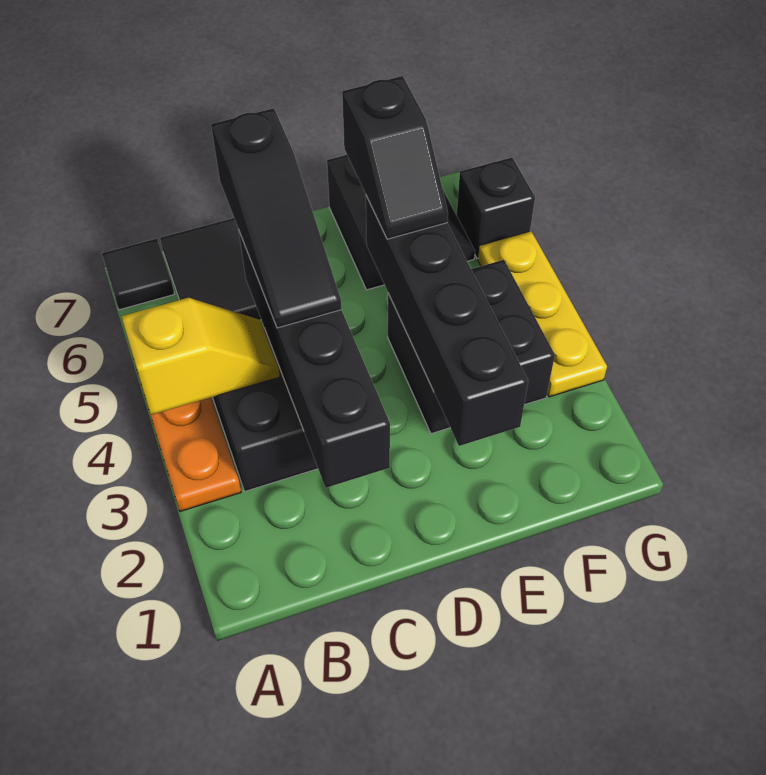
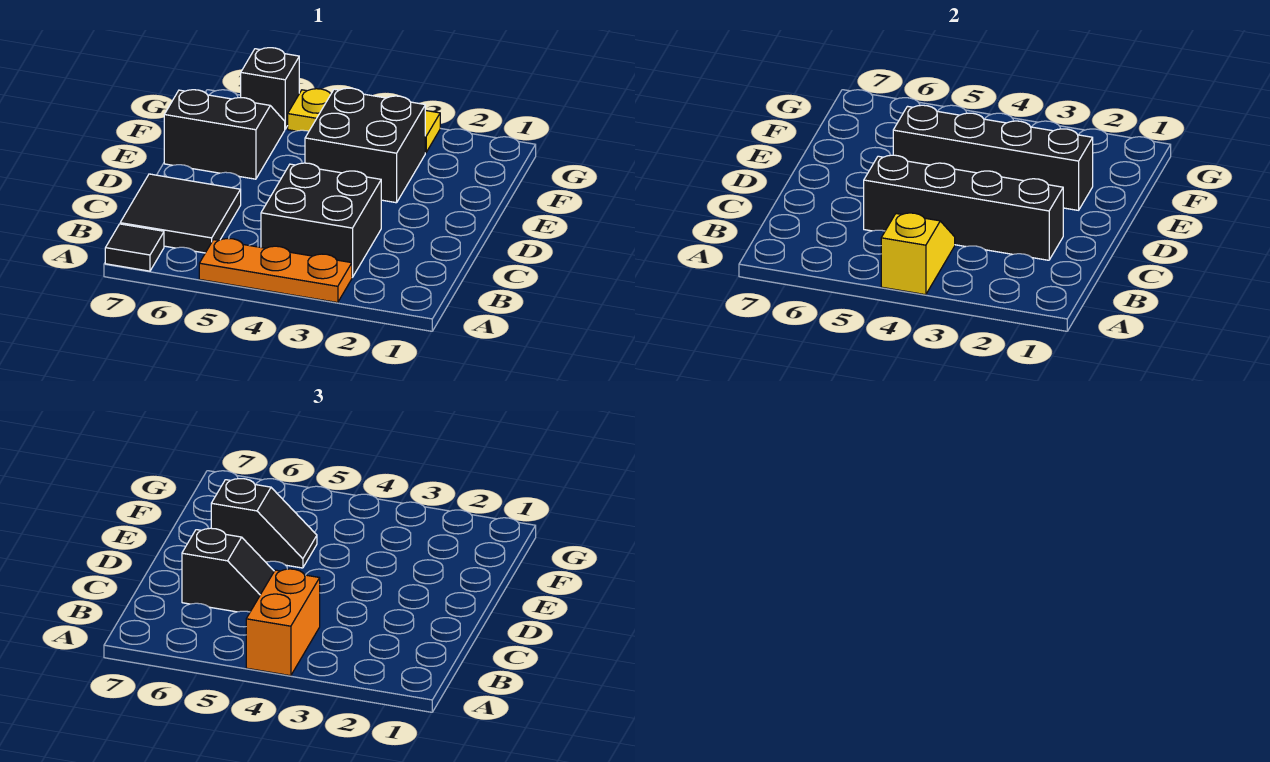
none -> orange 1x2 brick [246,569,320,676]
black 1x3 slope [211,108,342,328] -> black 1x2 slope [182,528,274,612]

